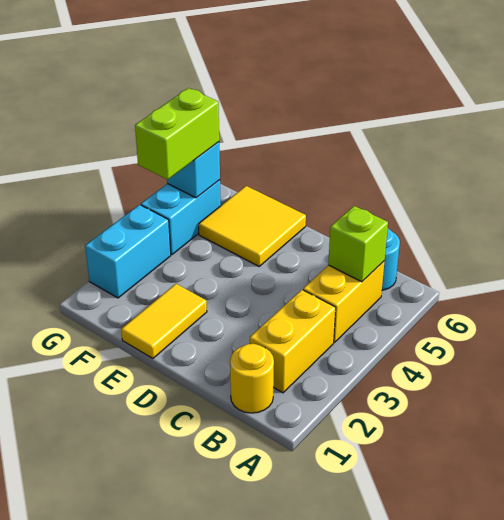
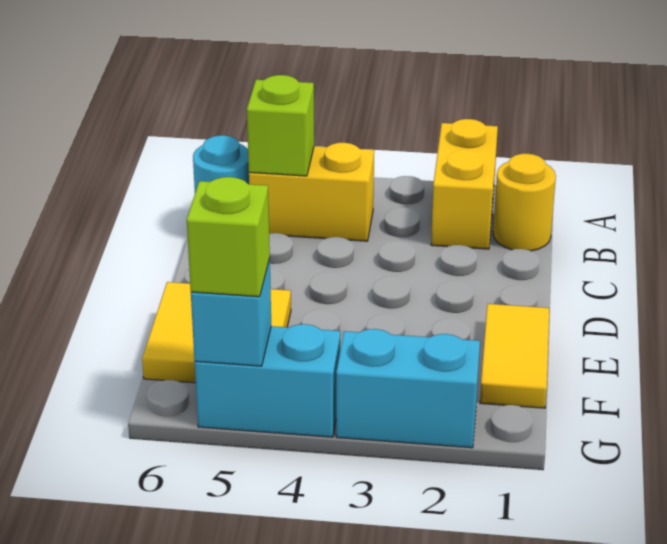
yellow 1x2 brick [250,290,336,393] -> yellow 1x2 brick turned to [431,119,498,249]
yellow 1x2 tile [121,284,207,358] -> yellow 1x2 tile turned to [480,304,550,408]
lime 1x2 brick [135,88,219,180] -> lime 1x1 brick [187,177,270,297]

